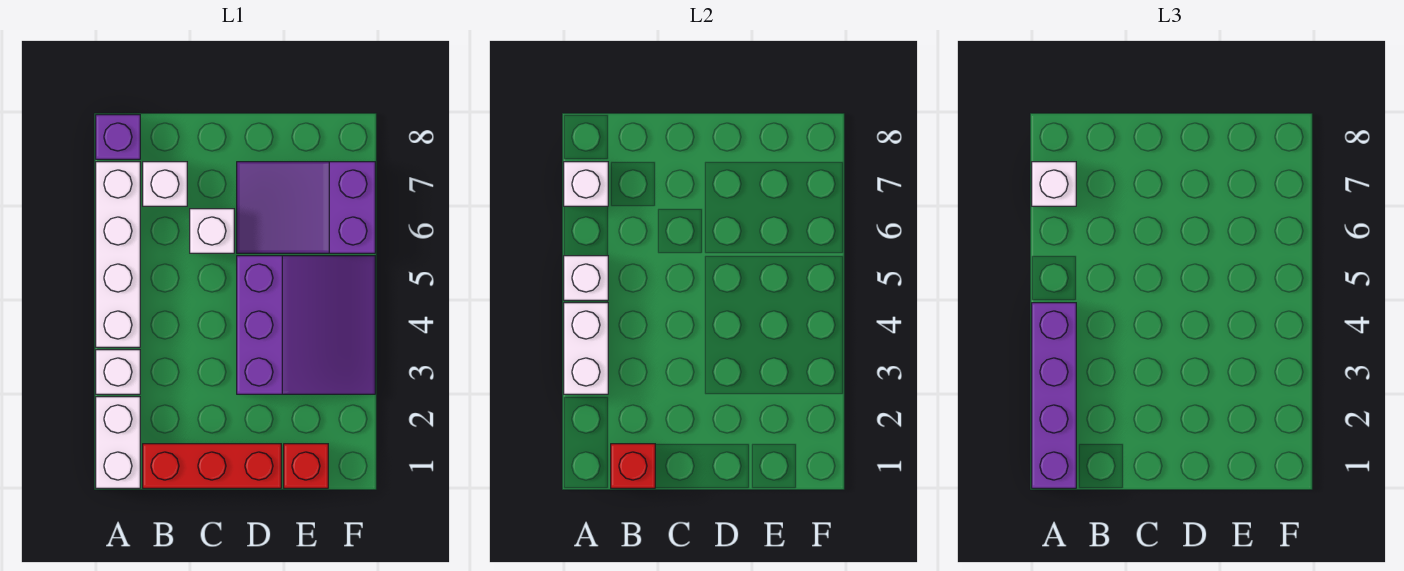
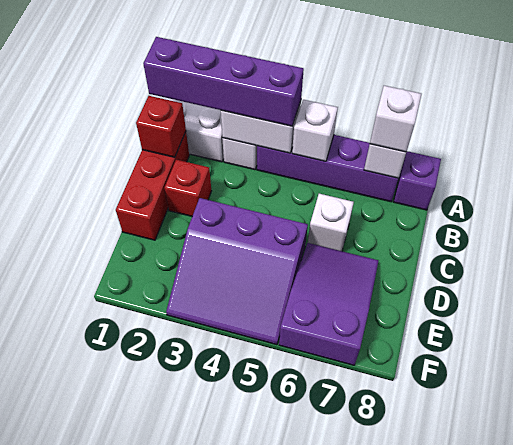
white 1x4 brick [96,162,140,347] -> purple 1x4 brick [257,135,399,202]
white 1x1 brick [143,162,187,206] -> none
red 1x1 brick [284,444,328,488] -> red 1x1 brick moved to [164,160,211,216]

